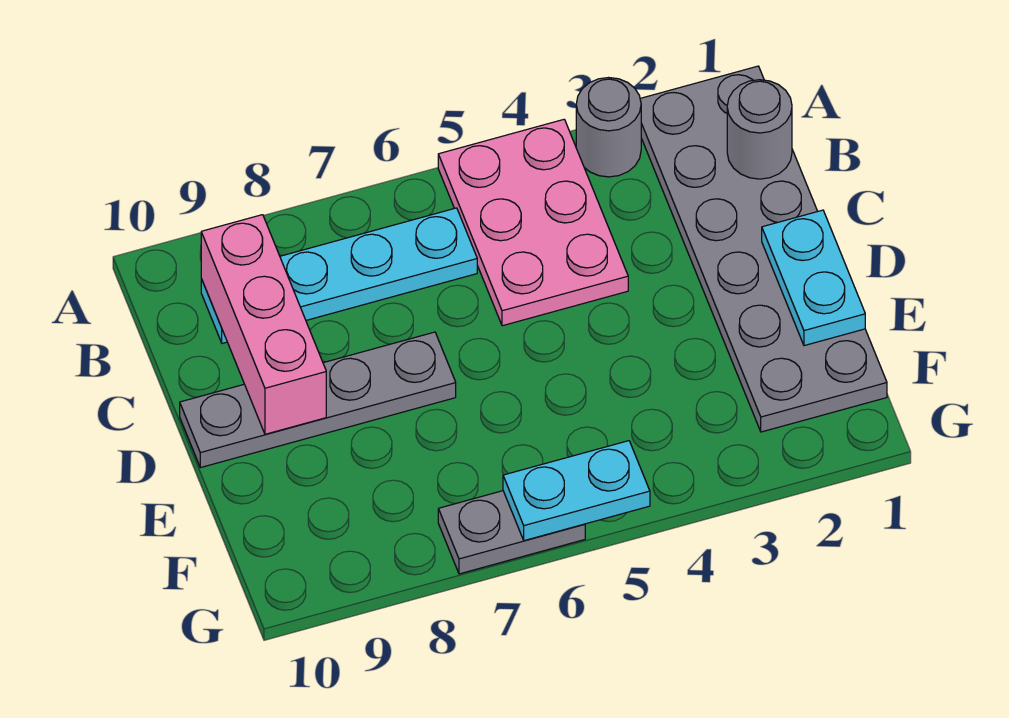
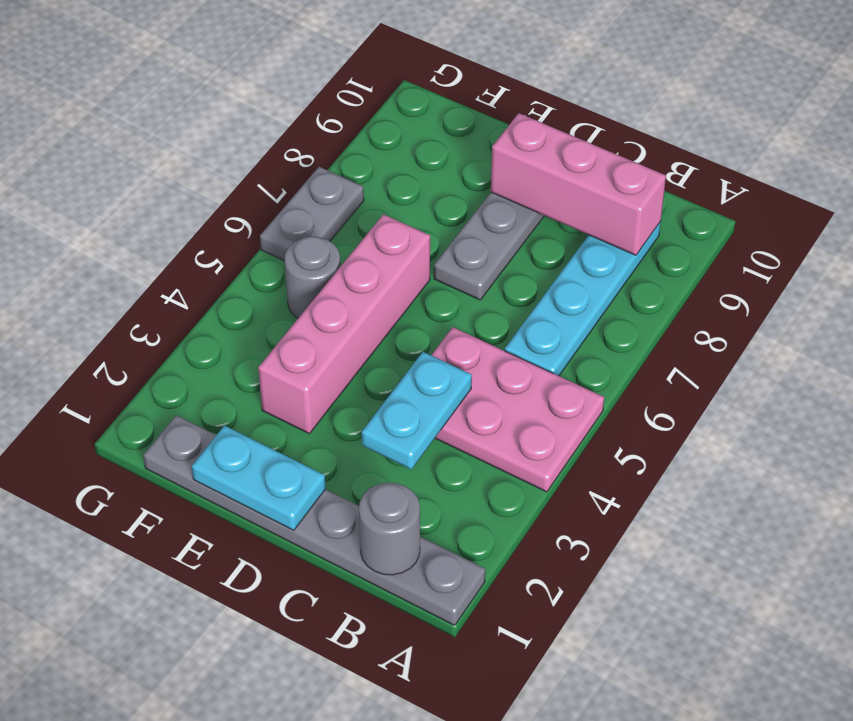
grey 2x6 plate [640,66,887,432] -> grey 1x6 plate [143,415,485,625]
grey 1x1 round brick [576,78,641,177] -> grey 1x1 round brick moved to [285,236,340,318]
none -> pink 1x4 brick [258,214,430,434]
cyan 1x2 plate [503,441,650,541] -> cyan 1x2 plate moved to [362,352,472,469]

